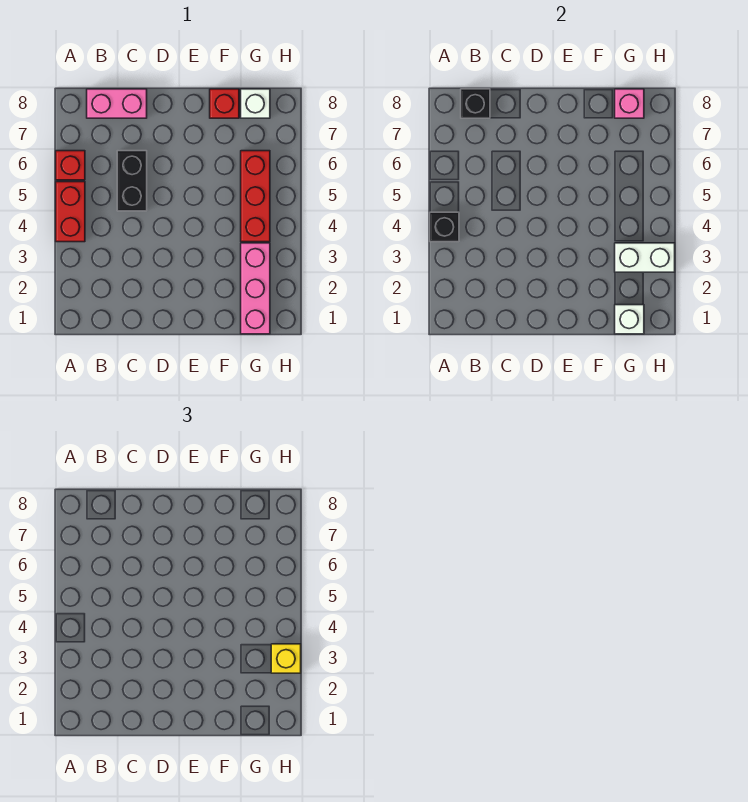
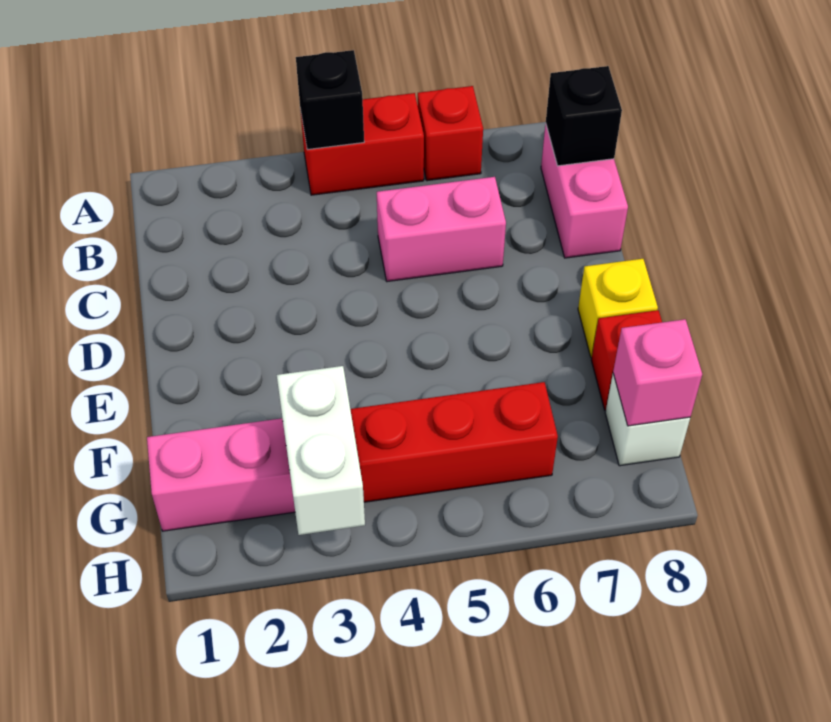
black 1x2 brick [117,151,147,211] -> pink 1x2 brick [377,177,506,282]
white 1x1 brick [615,305,644,334] -> none
yellow 1x1 brick [271,644,301,673] -> yellow 1x1 brick moved to [578,259,658,358]

